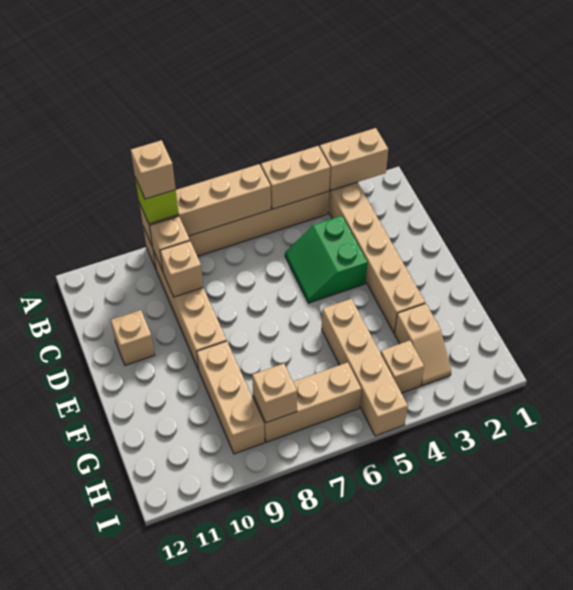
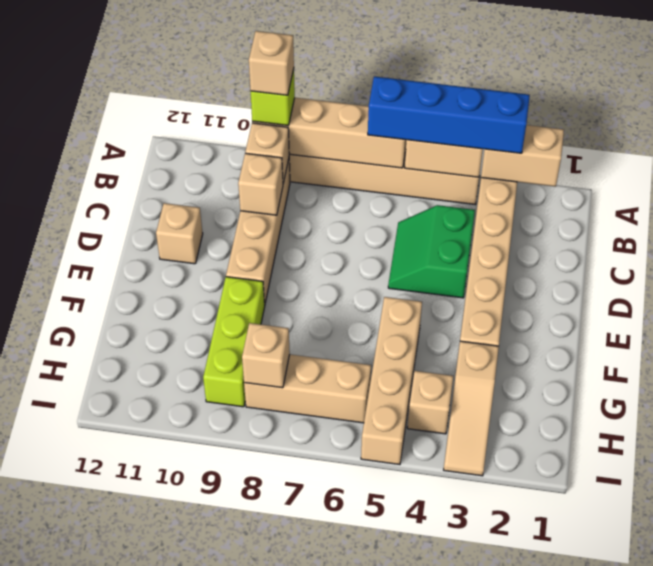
none -> blue 1x4 brick [368,77,530,153]
tan 1x3 brick [197,341,265,454] -> lime 1x3 brick [203,277,265,407]
tan 1x2 slope [394,303,451,386] -> tan 1x3 slope [444,341,499,476]

